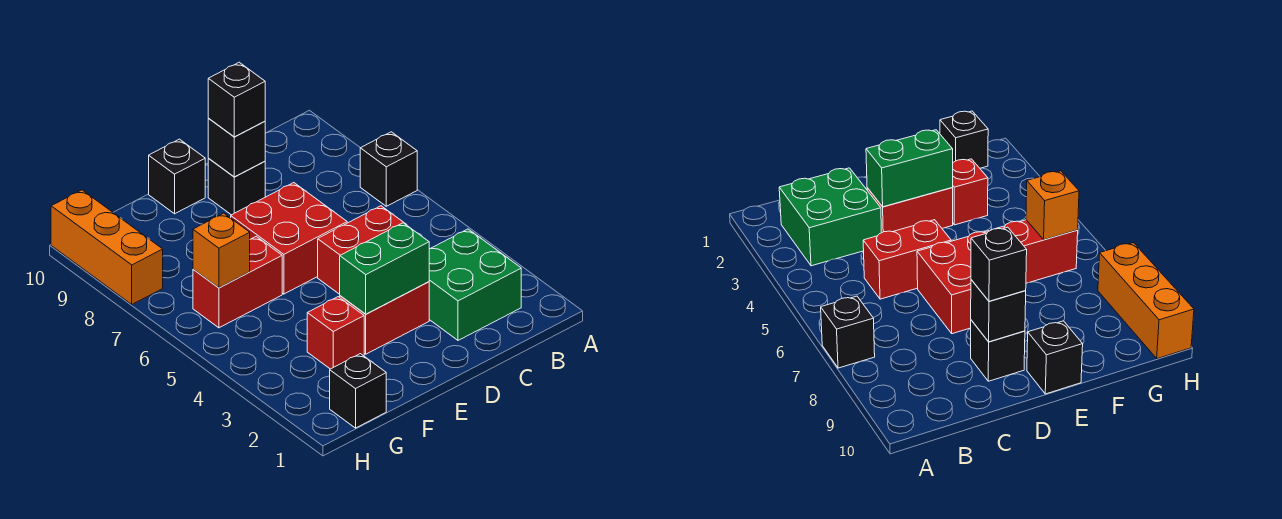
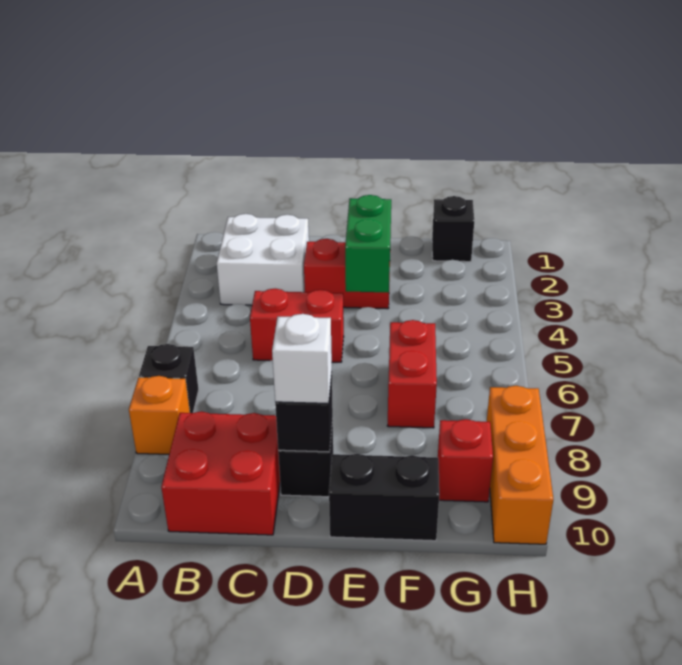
green 2x2 brick [429,229,521,340] -> white 2x2 brick [217,214,309,305]
green 1x2 brick [340,223,429,314] -> green 1x2 brick turned to [345,195,391,293]
red 2x2 brick [231,183,347,294] -> red 2x2 brick moved to [161,412,280,535]
black 1x1 brick [208,62,265,137] -> white 1x1 brick [272,314,332,404]
black 1x1 brick [149,139,205,214] -> black 1x2 brick [329,454,439,541]
red 1x1 brick [307,297,364,369] -> red 1x1 brick moved to [438,419,493,502]
red 1x2 brick [193,236,282,328] -> red 1x2 brick turned to [387,320,437,428]
orange 1x1 brick [193,213,250,288] -> orange 1x1 brick moved to [129,376,190,454]

